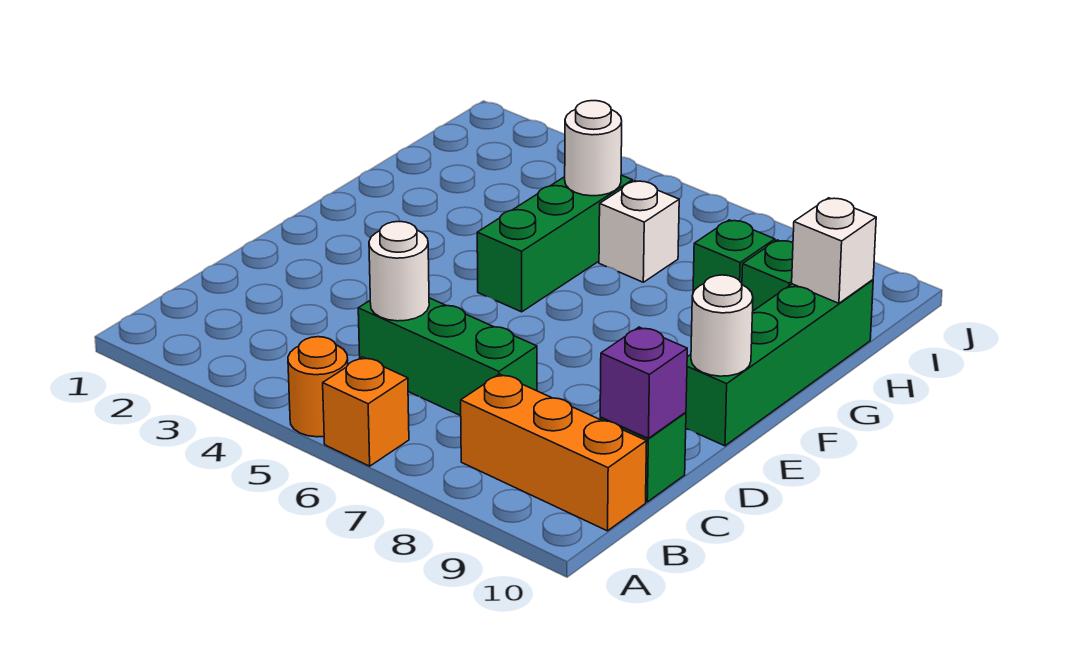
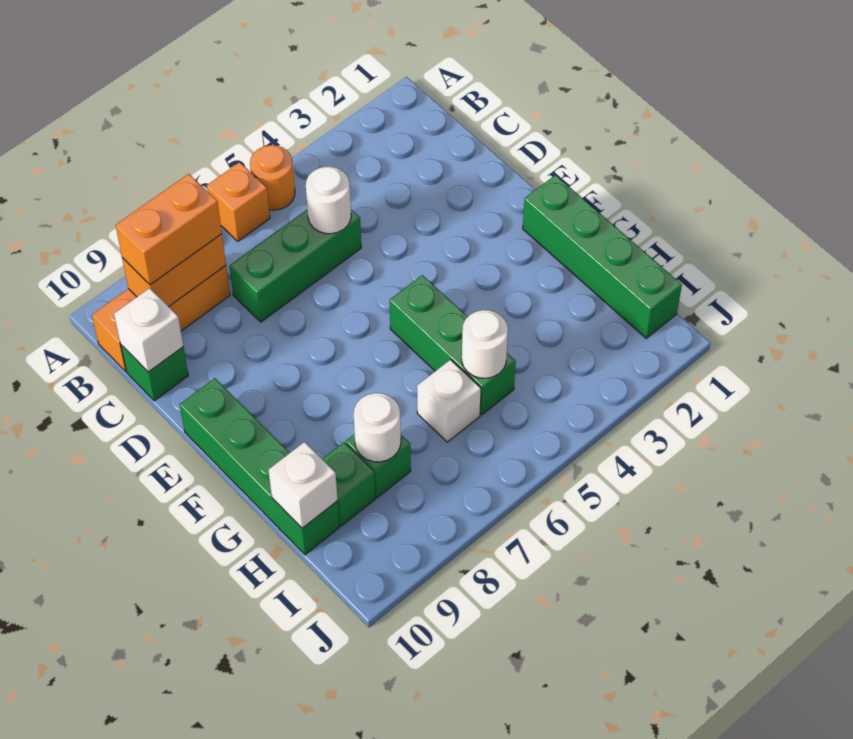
none -> orange 1x2 brick [122,234,226,307]
none -> orange 1x2 brick [116,174,222,285]
purple 1x1 brick [600,327,687,438] -> white 1x1 brick [114,288,183,372]
white 1x1 round brick [691,275,753,376] -> white 1x1 round brick moved to [354,393,401,462]
none -> green 1x4 brick [523,175,682,338]

